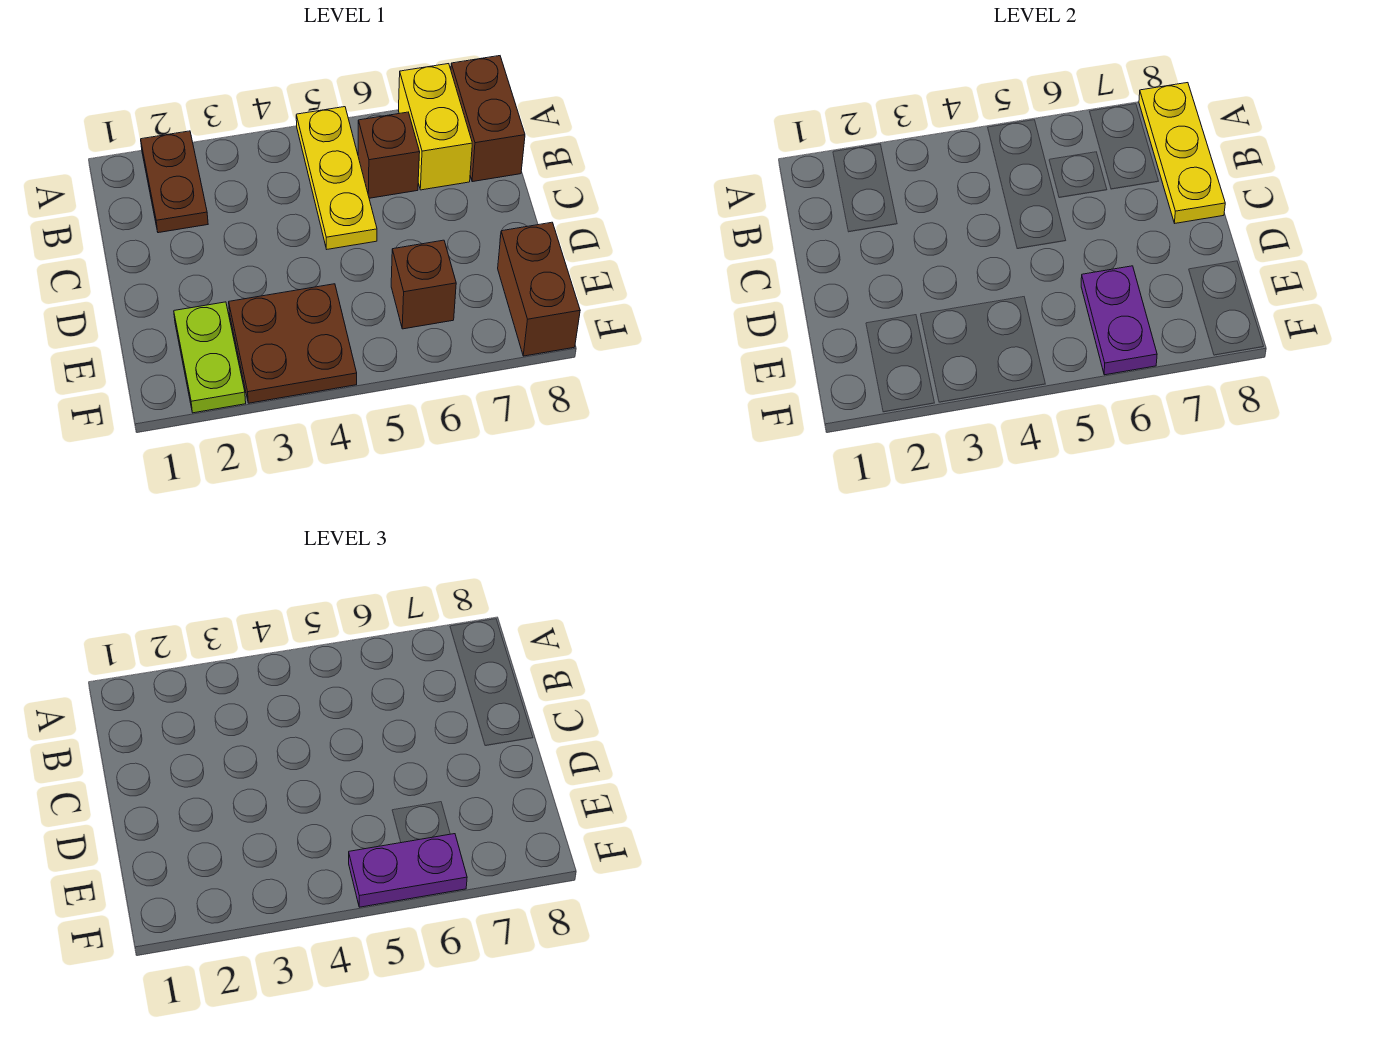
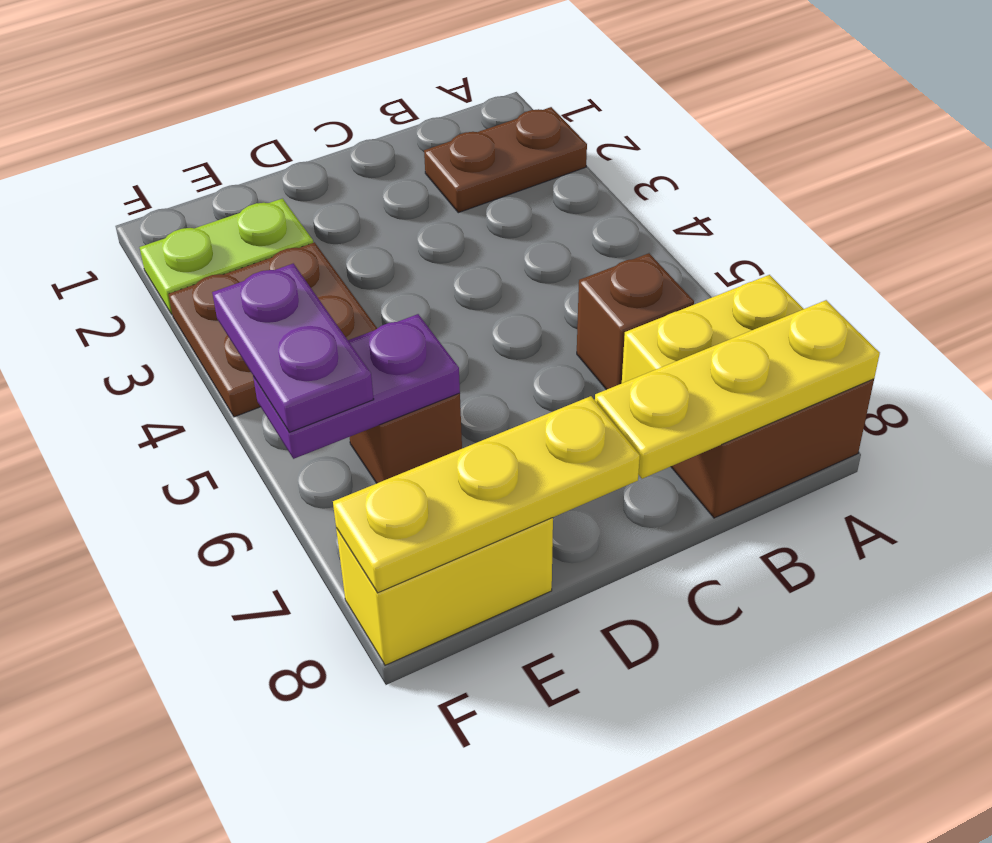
yellow 1x3 plate [296,107,377,249] -> yellow 1x3 plate moved to [333,396,640,593]
brown 1x2 brick [498,222,580,356] -> yellow 1x2 brick [336,518,553,665]

